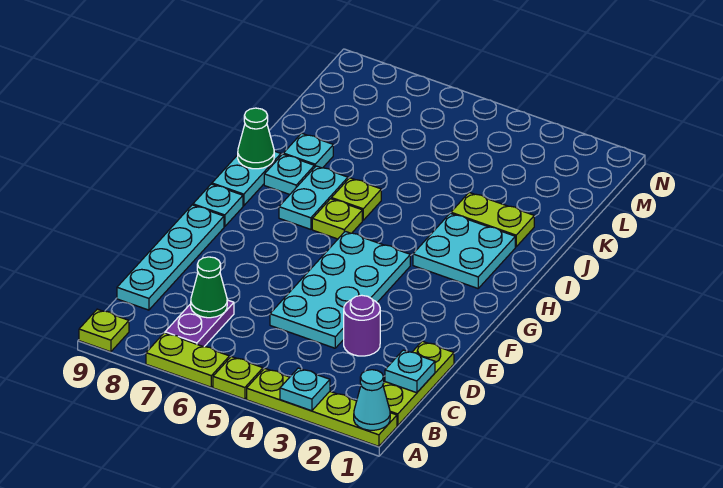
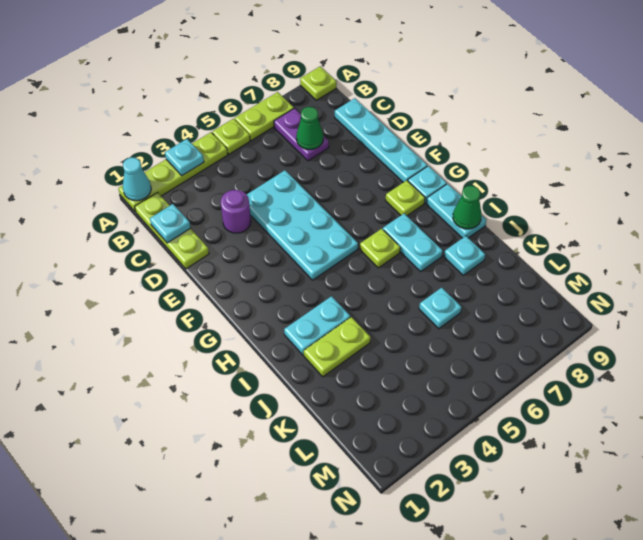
cyan 2x2 plate [413,213,515,288] -> cyan 1x2 plate [284,296,350,355]
lime 1x1 plate [331,178,381,220] -> lime 1x1 plate moved to [386,180,425,216]
cyan 1x1 plate [264,154,314,194] -> cyan 1x1 plate moved to [419,288,462,329]

